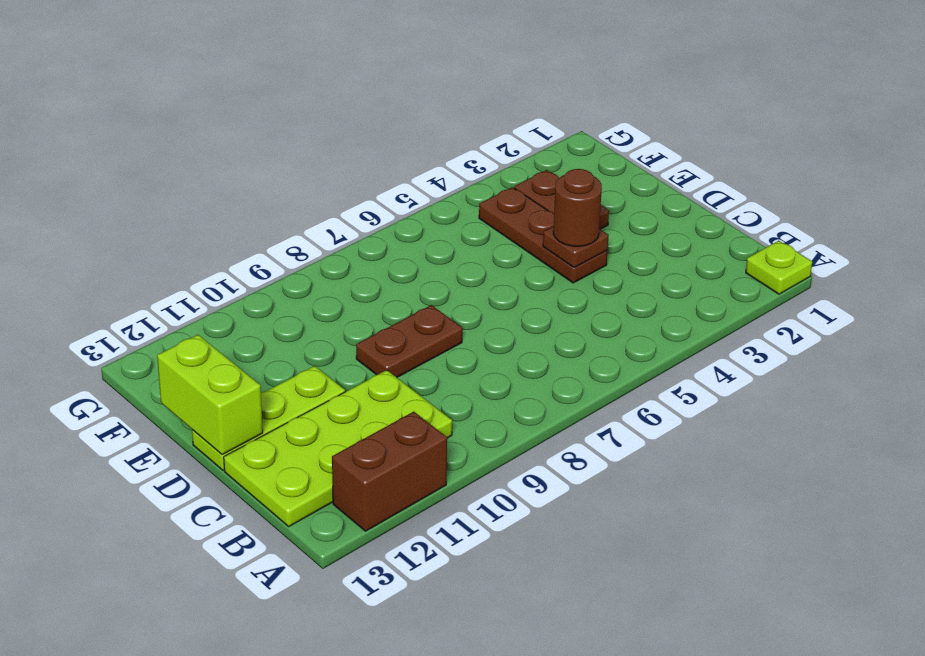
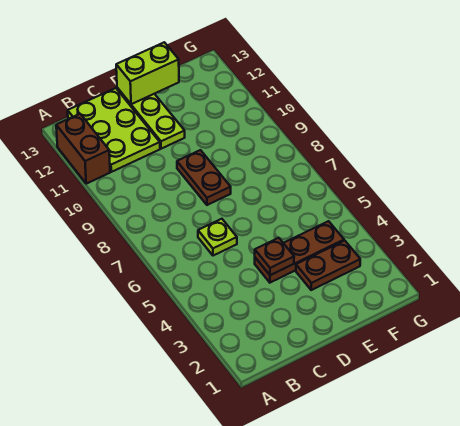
lime 1x1 plate [746,241,812,294] -> lime 1x1 plate moved to [198,219,237,256]
lime 2x4 plate [224,370,452,526] -> lime 2x3 plate [68,88,160,172]
brown 1x1 round brick [553,169,602,246] -> none

